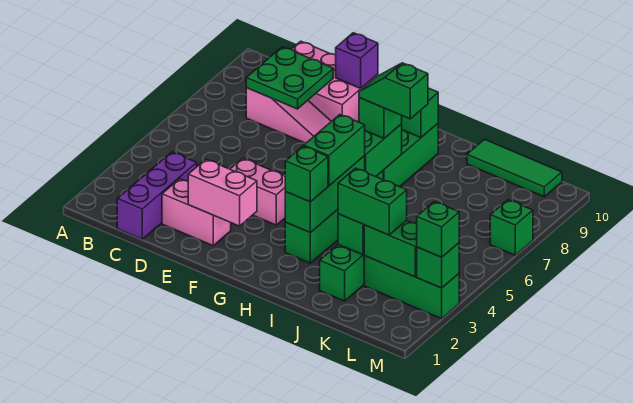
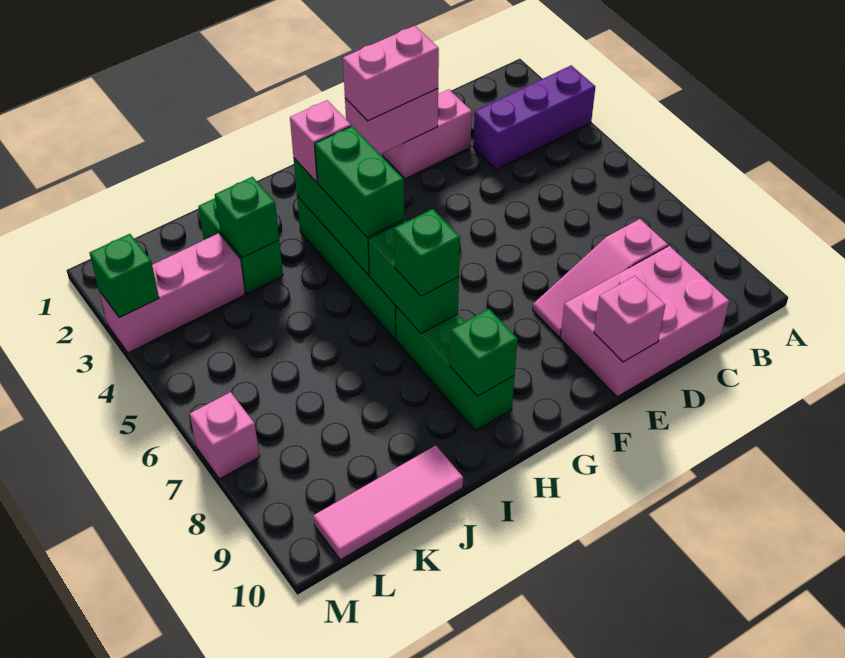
purple 1x3 brick [117,152,197,239] -> purple 1x3 brick turned to [473,66,595,170]
green 2x2 plate [246,47,333,109] -> none
pink 1x2 brick [230,158,286,225] -> pink 1x2 brick moved to [343,26,439,121]
purple 1x1 brick [336,33,378,88] -> pink 1x1 brick [594,276,665,362]
green 1x1 brick [285,146,328,202] -> pink 1x1 brick [290,100,351,182]
green 1x2 slope [359,63,428,119] -> none
green 1x2 brick [338,168,407,235] -> none
green 1x3 tile [467,139,562,197] -> pink 1x3 tile [314,446,463,560]
green 1x3 brick [364,256,459,319] -> pink 1x3 brick [99,233,245,353]
green 1x2 brick [364,220,417,277] -> none
green 1x1 brick [417,202,459,257] -> none
green 1x1 brick [490,200,533,255] -> pink 1x1 brick [190,392,260,479]

